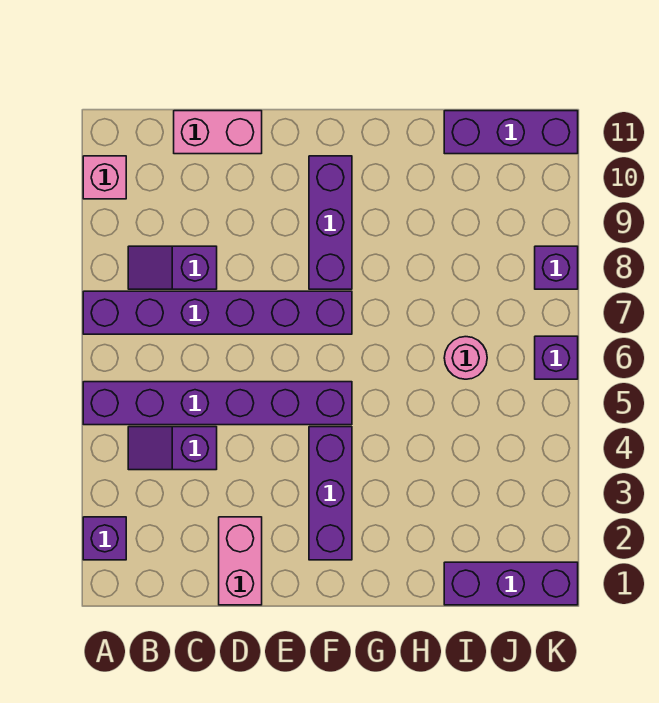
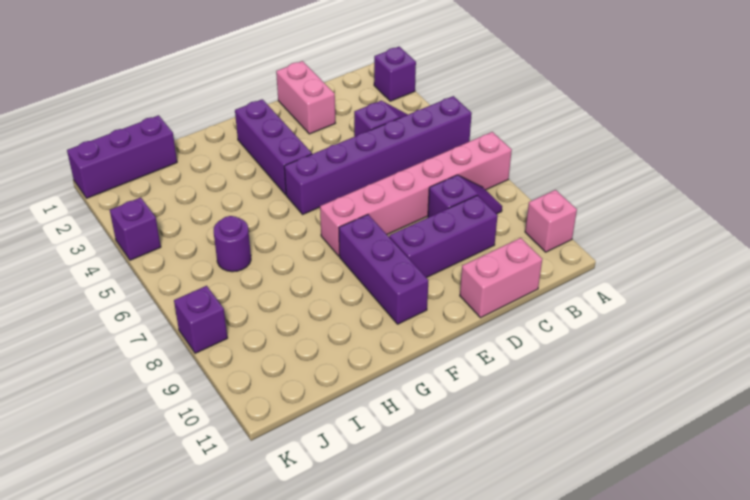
purple 1x6 brick [83,291,352,334] -> pink 1x6 brick [320,132,512,256]
pink 1x1 round brick [444,337,487,379] -> purple 1x1 round brick [214,216,251,272]
purple 1x3 brick [444,111,578,154] -> purple 1x3 brick moved to [389,195,498,278]
purple 1x1 brick [535,336,578,379] -> purple 1x1 brick moved to [110,197,161,260]

